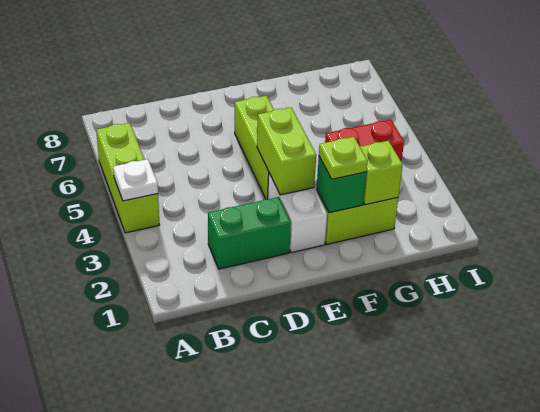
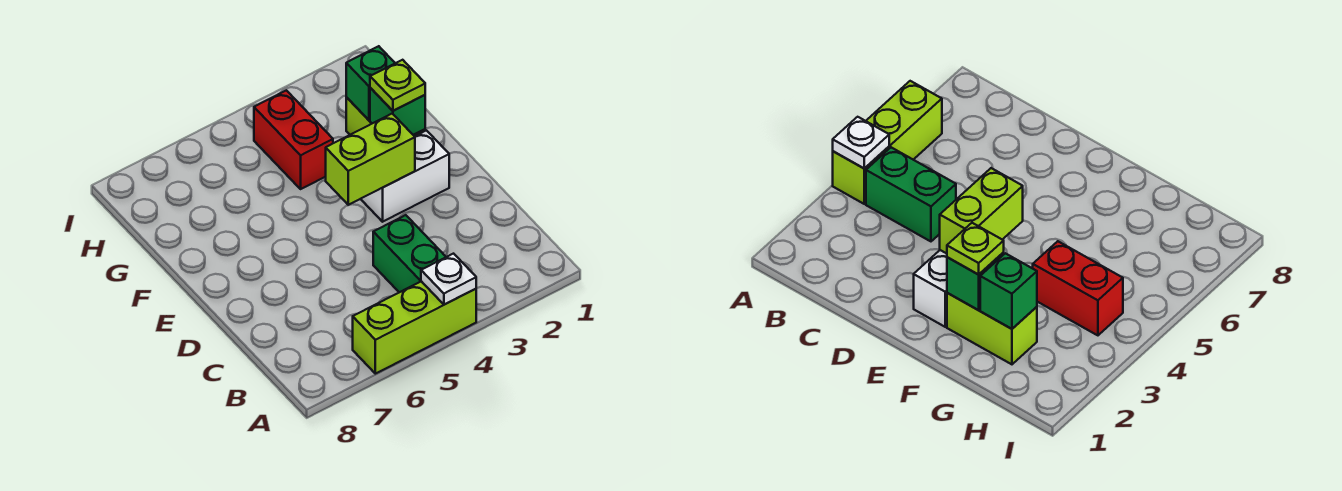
green 1x2 brick [208,197,291,269] -> green 1x2 brick moved to [373,215,446,292]
lime 1x3 brick [235,96,274,199] -> none
lime 1x1 brick [360,141,403,205] -> green 1x1 brick [346,46,395,120]

